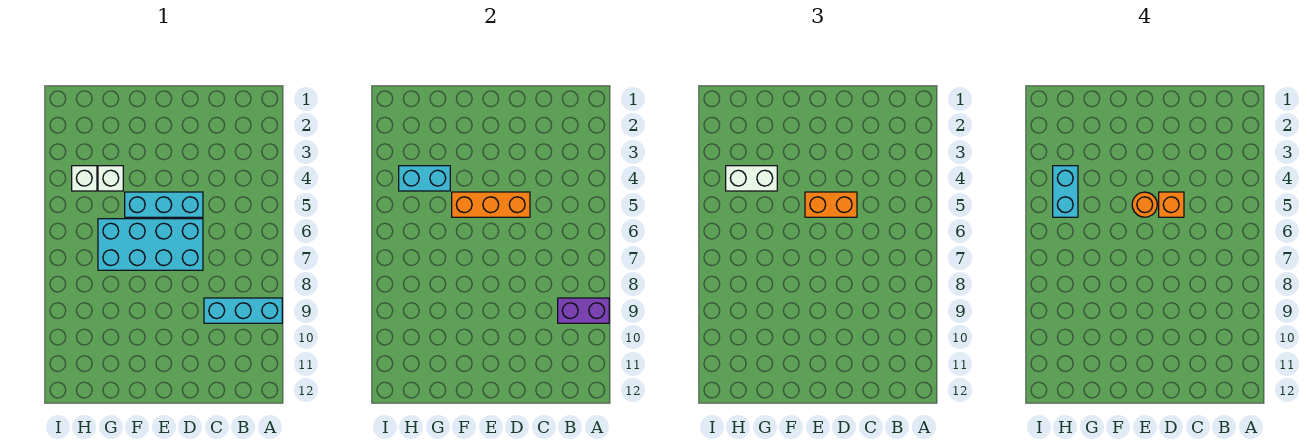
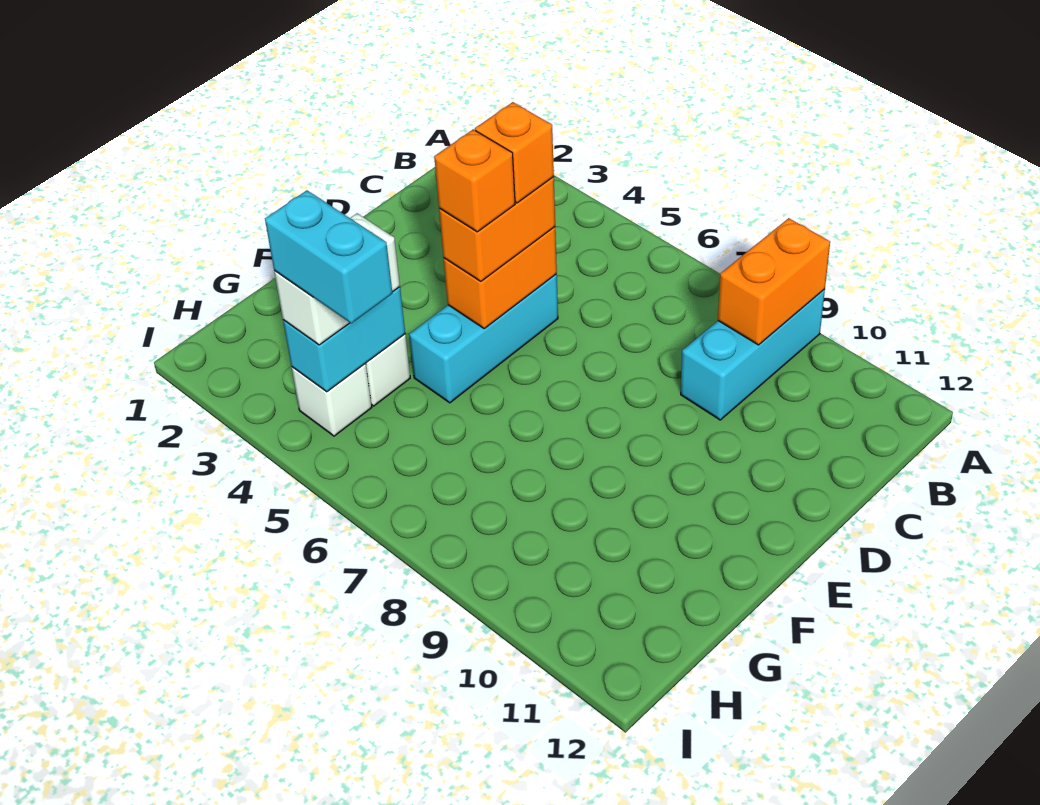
purple 1x2 brick [558,298,609,323] -> orange 1x2 brick [718,218,830,345]
orange 1x3 brick [452,192,530,217] -> orange 1x2 brick [444,227,557,328]
cyan 2x4 brick [98,219,203,270] -> none
orange 1x1 round brick [1132,192,1157,217] -> orange 1x1 brick [434,130,515,232]

